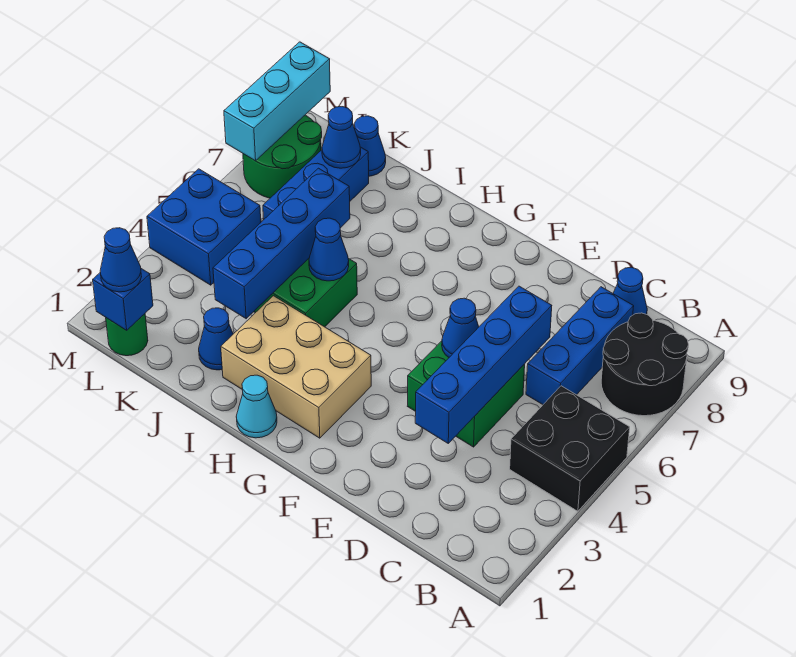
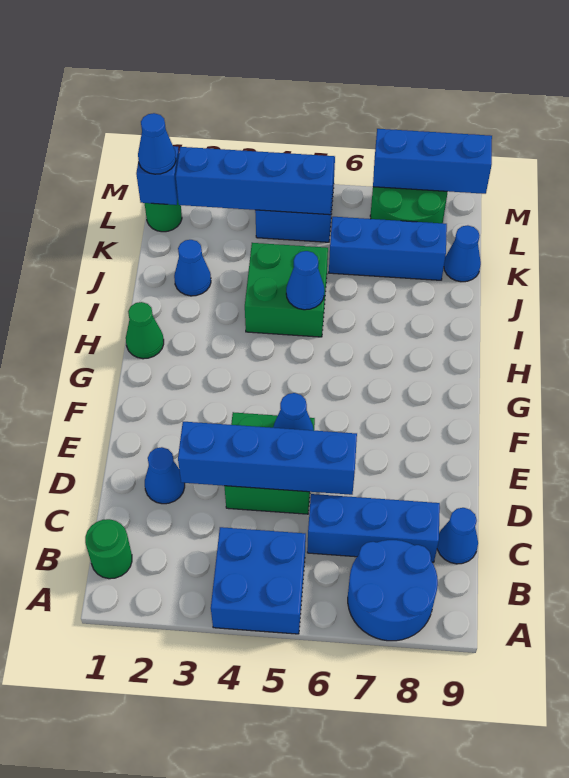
black 2x2 brick [510,386,630,511] -> blue 2x2 brick [211,527,306,634]
black 2x2 round brick [601,313,689,416] -> blue 2x2 round brick [348,540,438,641]
none -> green 1x1 round brick [85,519,132,579]
tan 2x3 brick [221,296,371,438] -> none
cyan 1x1 cone [236,375,277,438] -> green 1x1 cone [126,302,164,359]
blue 1x4 brick [213,168,350,319] -> blue 1x4 brick moved to [176,147,334,215]
blue 1x1 cone [322,107,361,168] -> blue 1x1 cone moved to [145,447,185,504]
cyan 1x3 brick [224,42,330,161] -> blue 1x3 brick [373,129,492,194]

